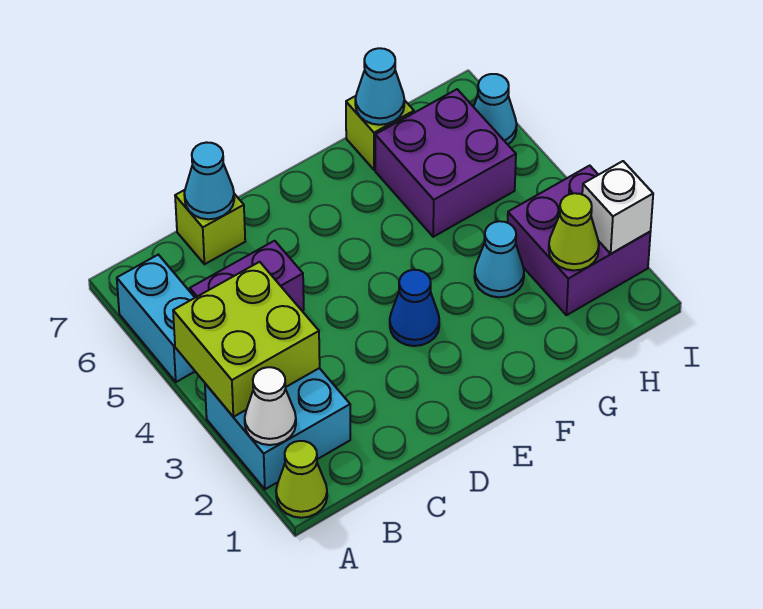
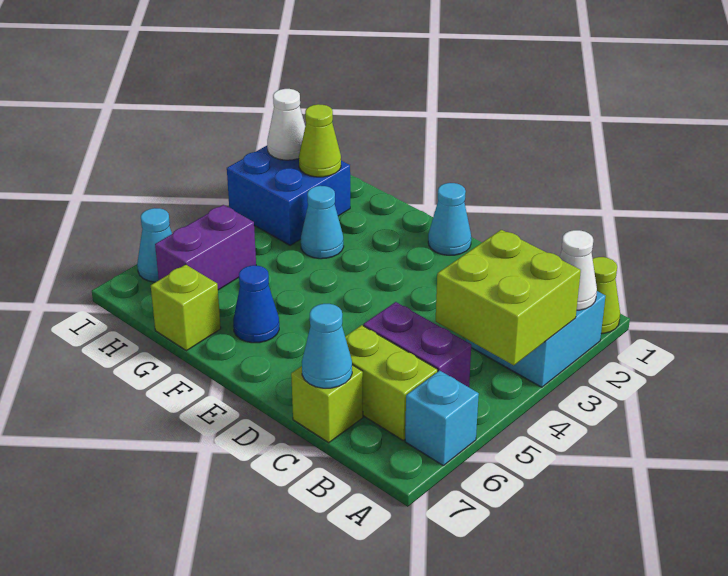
cyan 1x2 brick [117,255,195,382] -> cyan 1x1 brick [405,370,479,466]
none -> lime 1x2 brick [345,325,438,440]
blue 1x1 cone [390,270,439,346] -> blue 1x1 cone moved to [233,265,279,343]
purple 2x2 brick [375,89,516,237] -> purple 1x2 brick [155,205,256,290]
cyan 1x1 cone [355,48,404,125] -> cyan 1x1 cone moved to [428,183,471,255]
purple 2x2 brick [508,166,650,315] -> blue 2x2 brick [227,146,350,245]
white 1x1 brick [582,161,653,254] -> white 1x1 cone [267,89,305,160]

